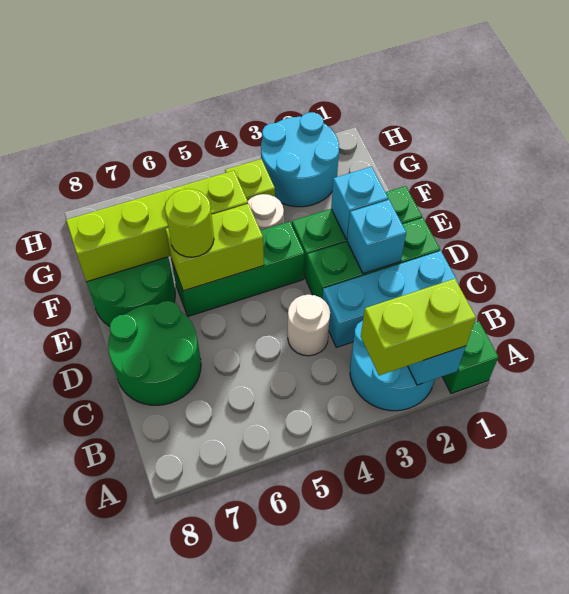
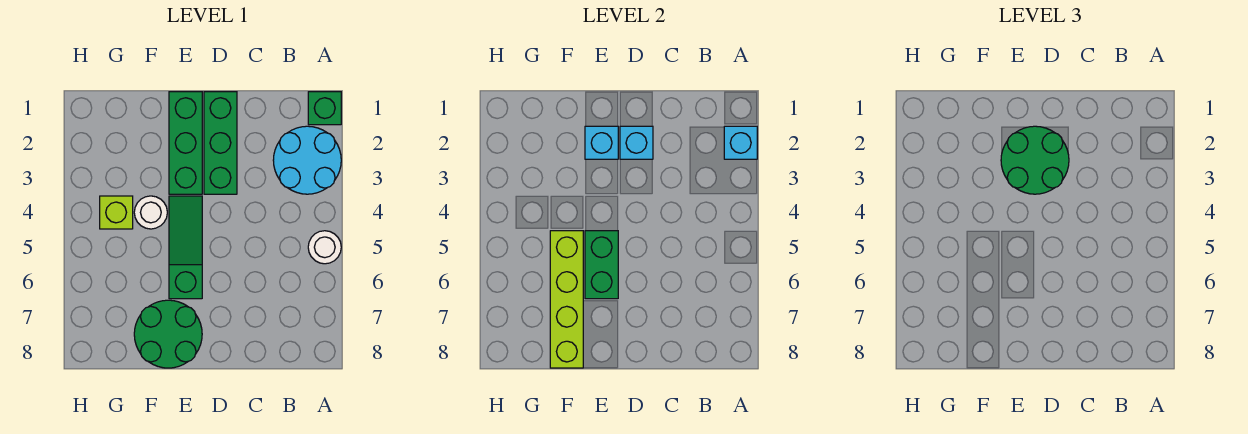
lime 1x2 brick [361,279,476,375] -> none
cyan 1x3 brick [322,251,459,347] -> none
white 1x1 round brick [288,295,330,356] -> white 1x1 round brick moved to [308,231,341,264]
green 2x2 round brick [108,301,201,405] -> green 2x2 round brick moved to [1001,126,1069,194]
green 1x3 brick [171,222,304,316] -> green 1x3 slope [169,196,202,299]
lime 1x2 brick [165,204,264,291] -> green 1x2 brick [585,231,618,299]
lime 1x1 round brick [165,189,214,257] -> none
cyan 2x2 round brick [261,112,339,207] -> none

